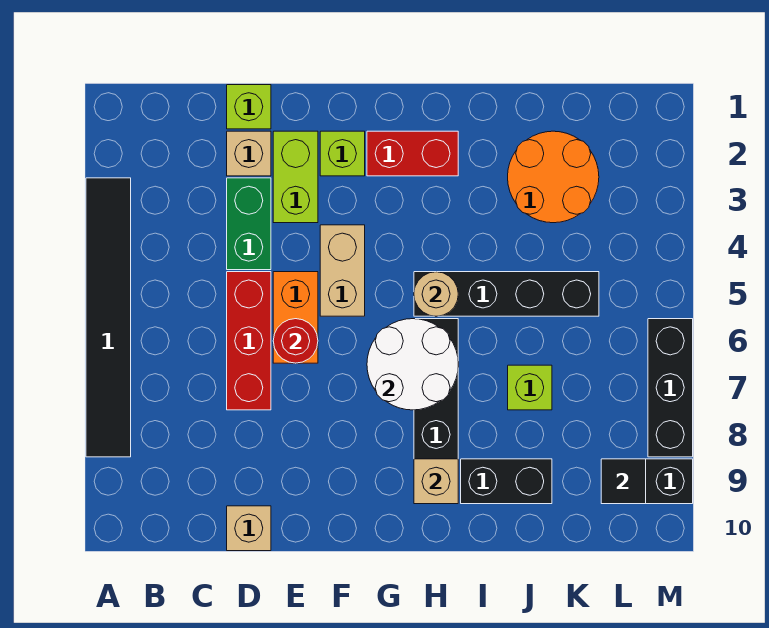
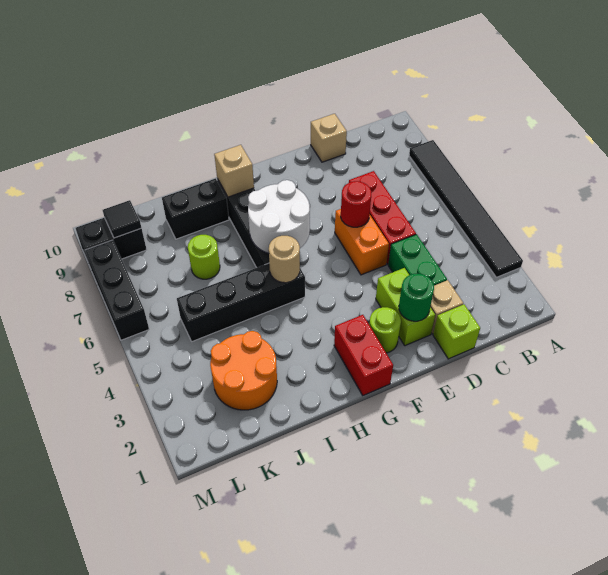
none -> green 1x1 round brick [399,274,434,321]
lime 1x1 brick [320,131,365,176] -> lime 1x1 round brick [369,307,401,353]
tan 1x2 brick [320,225,365,316] -> none
red 1x2 brick [367,131,458,176] -> red 1x2 brick turned to [334,315,393,395]
lime 1x1 brick [508,365,552,410] -> lime 1x1 round brick [188,235,220,279]

